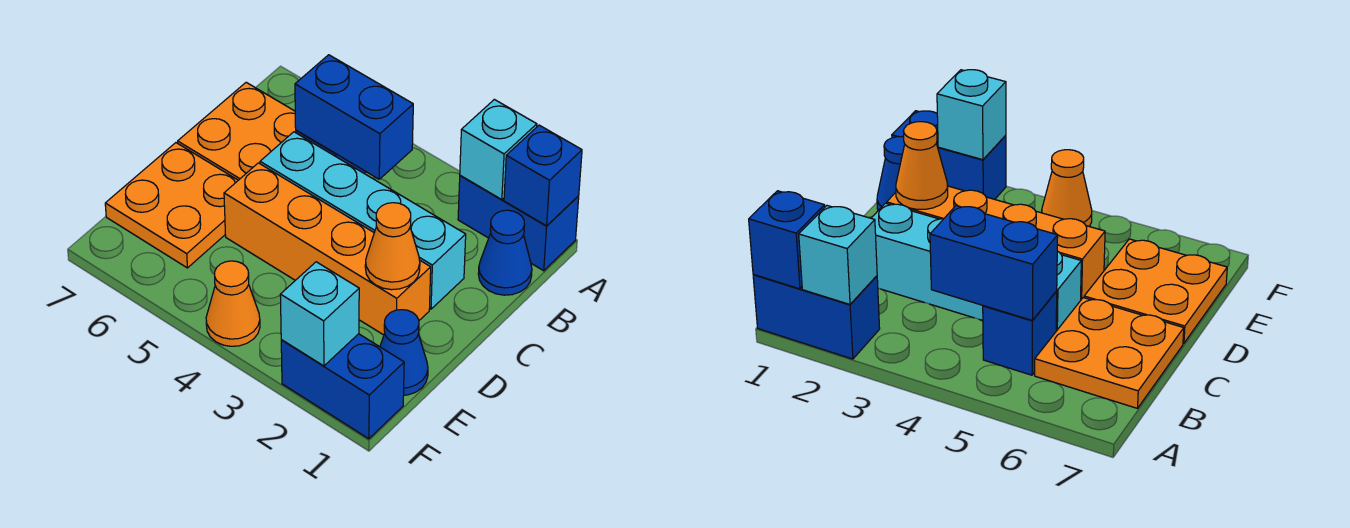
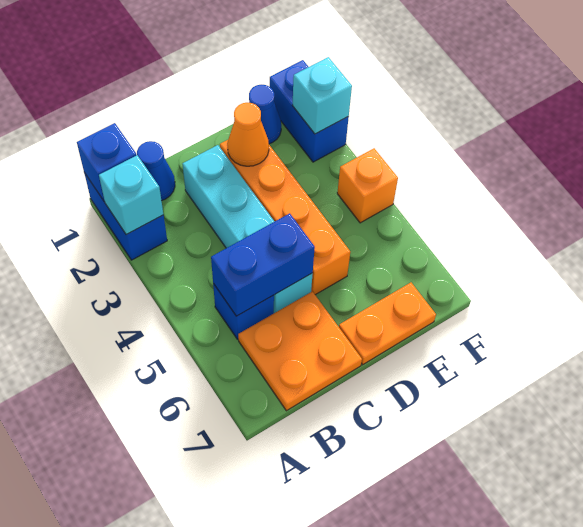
blue 1x2 brick [295,55,413,179] -> blue 1x2 brick turned to [211,213,315,316]
orange 2x2 plate [105,143,238,268] -> orange 1x2 plate [339,283,436,365]
orange 1x1 cone [206,261,260,346] -> orange 1x1 brick [337,148,398,223]

